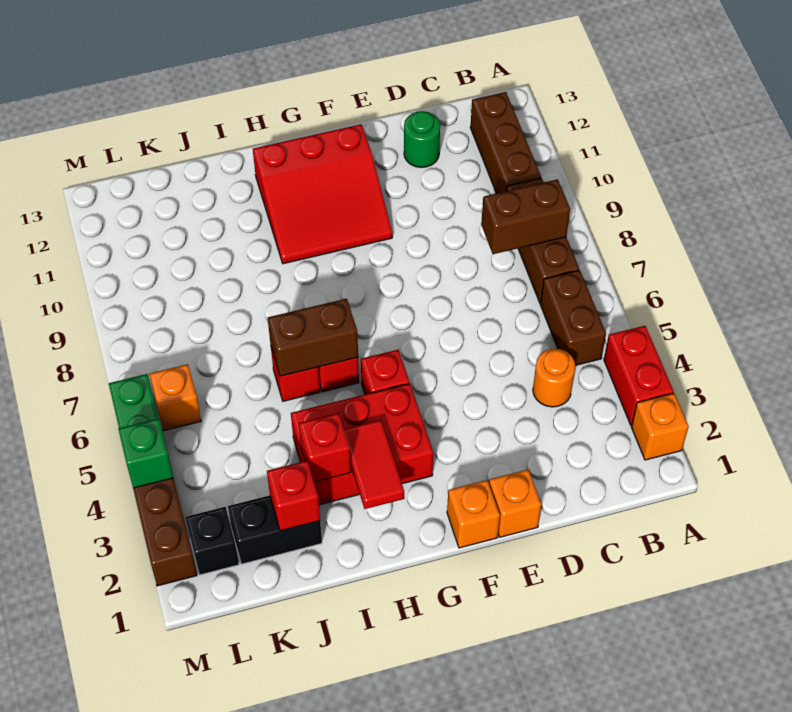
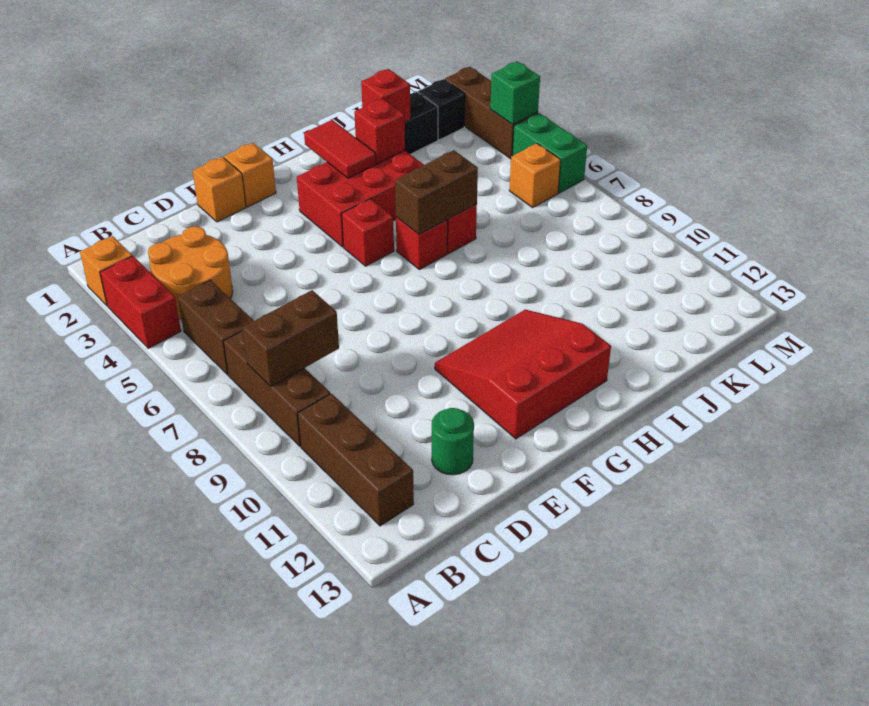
orange 1x1 round brick [533,349,575,407] -> orange 2x2 round brick [148,226,233,319]

